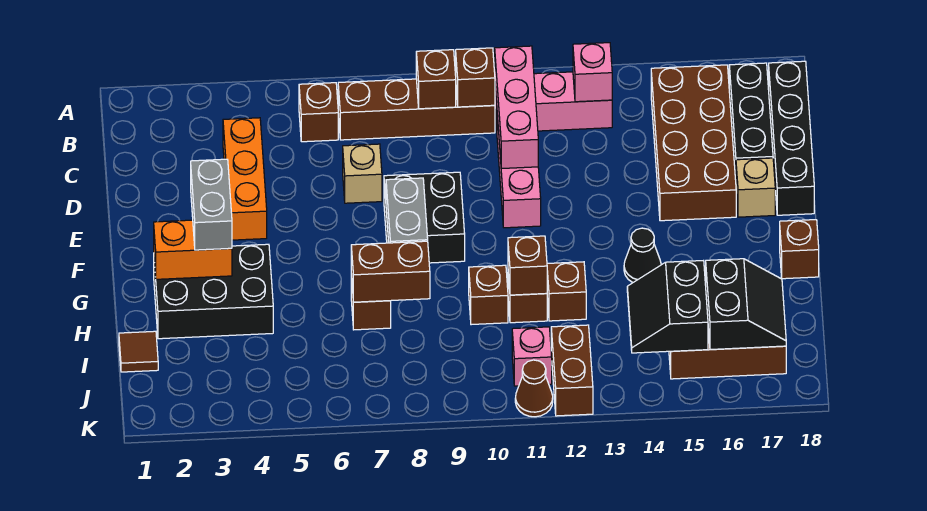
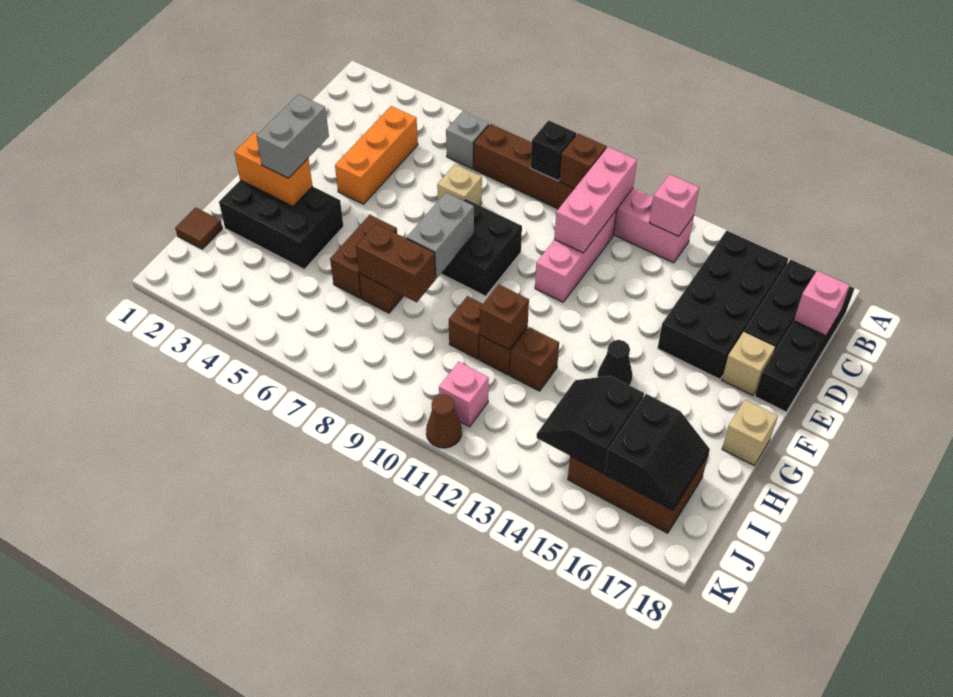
brown 1x1 brick [299,83,338,142] -> grey 1x1 brick [446,111,489,169]
brown 1x1 brick [416,50,456,109] -> black 1x1 brick [531,120,577,181]
brown 2x4 brick [651,65,736,221] -> black 2x4 brick [658,231,789,379]
none -> pink 1x1 brick [794,271,850,336]
brown 1x1 brick [780,220,819,279] -> tan 1x1 brick [722,400,778,466]
brown 1x2 brick [551,325,593,416] -> brown 1x2 brick moved to [330,215,397,298]

